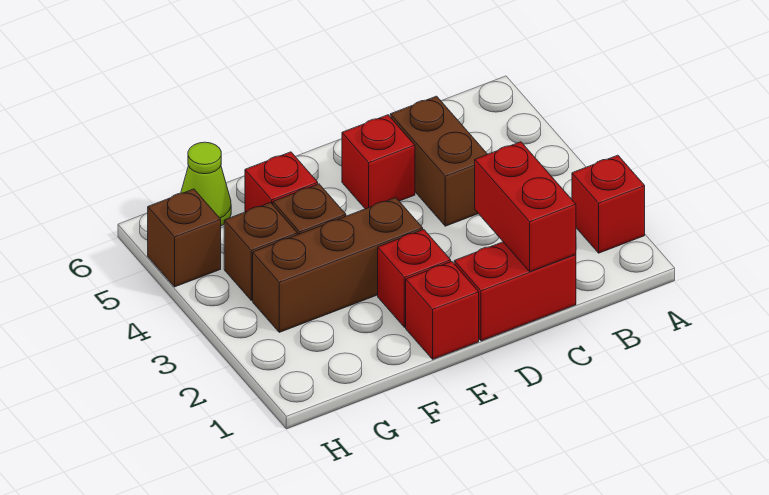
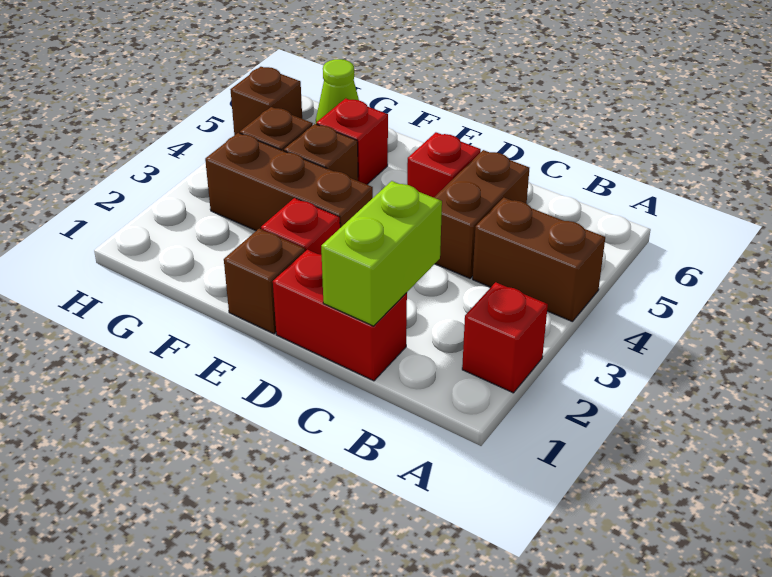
none -> brown 1x2 brick [473,198,605,322]
red 1x2 brick [475,142,576,272] -> lime 1x2 brick [321,181,442,326]
red 1x1 brick [406,262,479,359] -> brown 1x1 brick [224,229,305,334]

